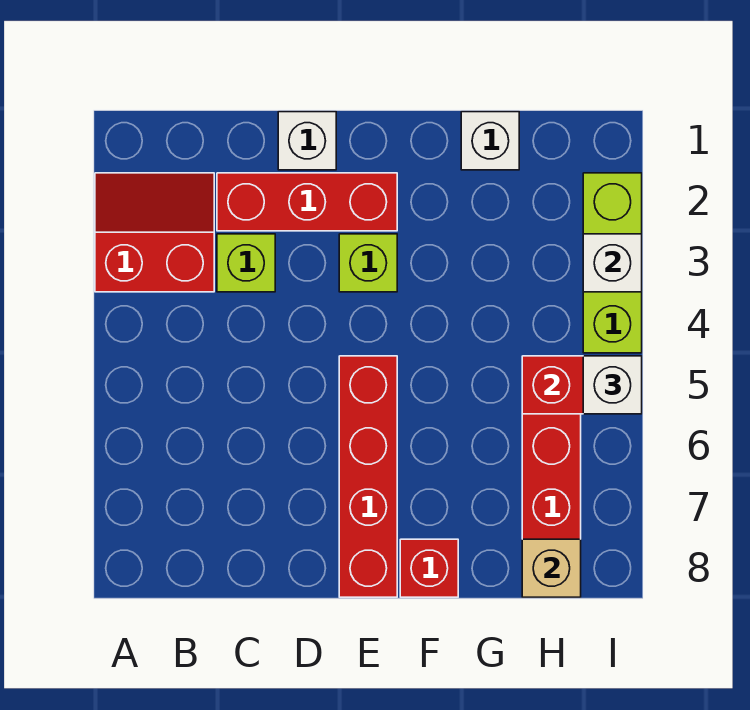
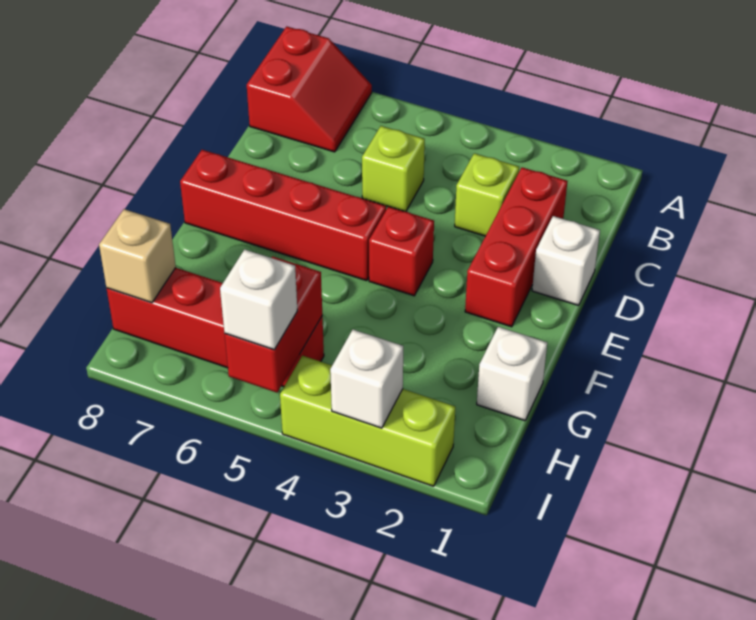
red 2x2 slope [95,173,214,292] -> red 2x2 slope moved to [247,27,372,152]
lime 1x1 brick [339,234,397,292] -> lime 1x1 brick moved to [362,126,425,212]
red 1x1 brick [400,539,458,597] -> red 1x1 brick moved to [369,207,434,296]

